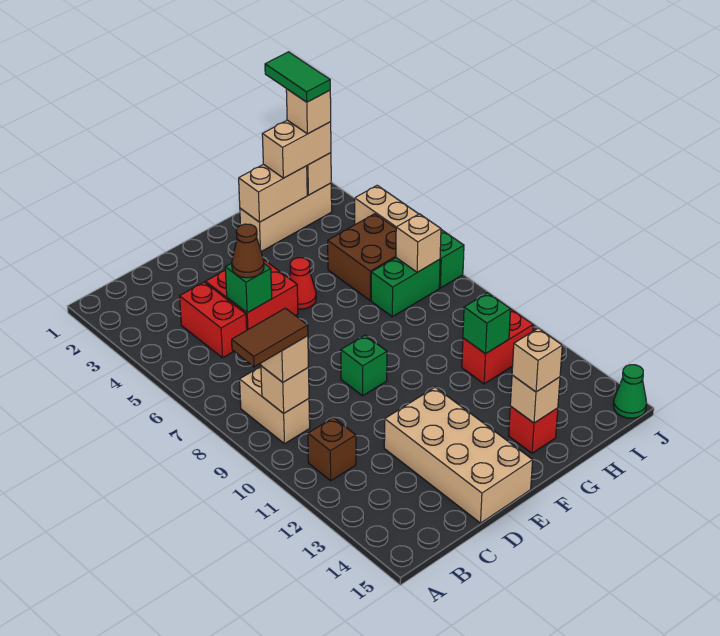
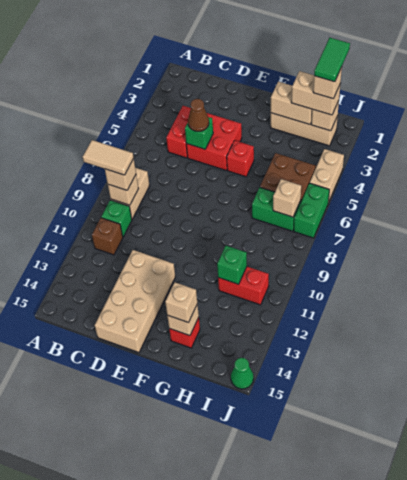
brown 1x2 tile [232,308,308,367] -> tan 1x2 tile [83,140,134,175]
green 1x1 brick [341,335,387,396] -> green 1x1 brick moved to [101,200,132,237]
red 1x1 cone [289,258,316,309] -> red 1x1 brick [227,140,254,177]

